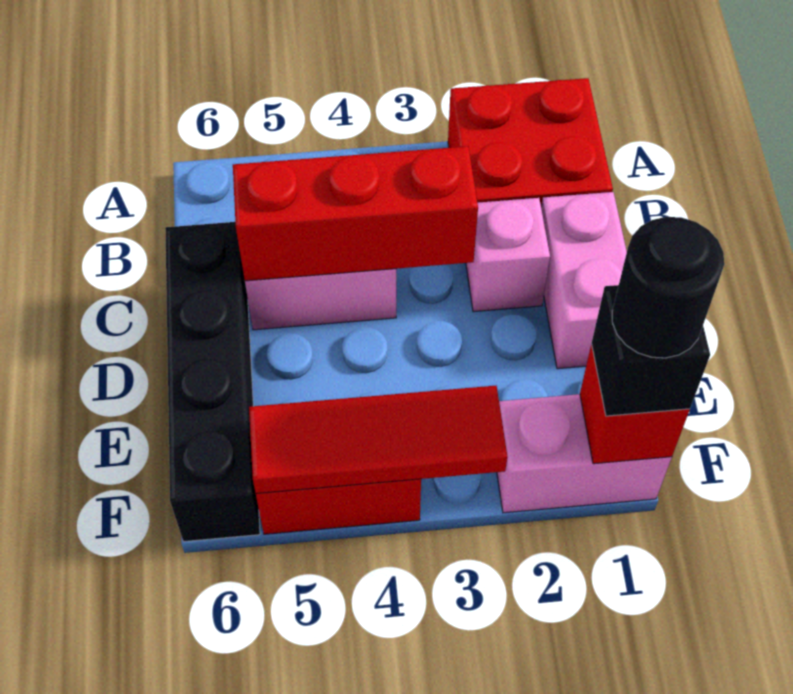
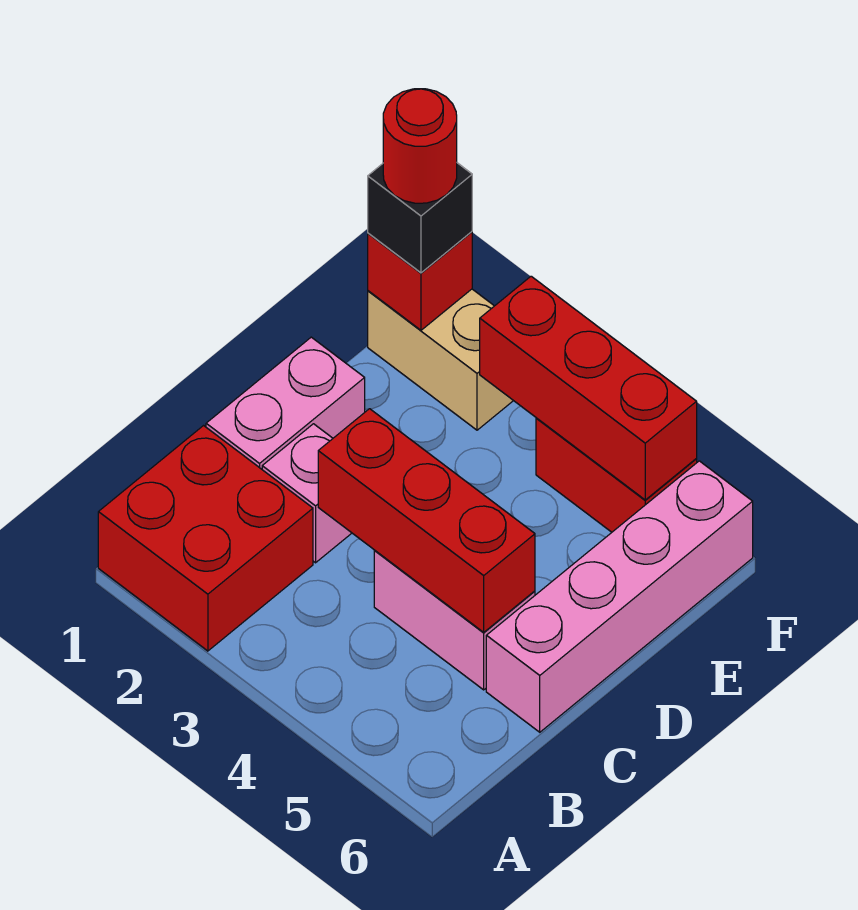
black 1x4 brick [165,222,260,542] -> pink 1x4 brick [486,461,753,732]
pink 1x2 brick [497,394,672,513] -> tan 1x2 brick [368,289,513,430]
black 1x1 round brick [612,217,724,358] -> red 1x1 round brick [383,89,457,203]
red 1x3 tile [249,386,508,494] -> red 1x3 brick [480,276,697,500]

